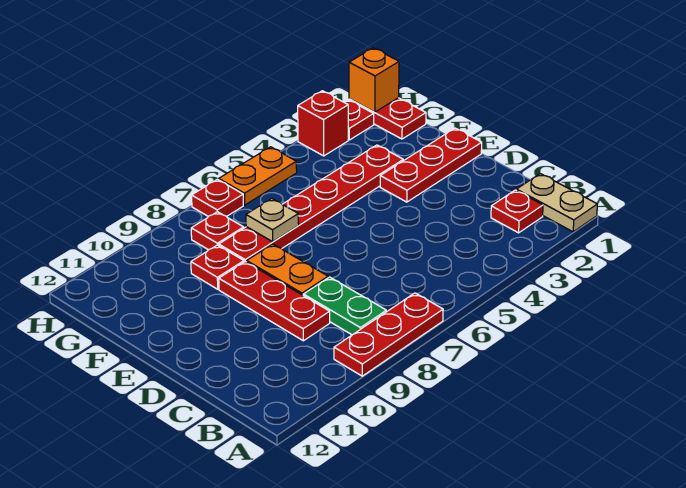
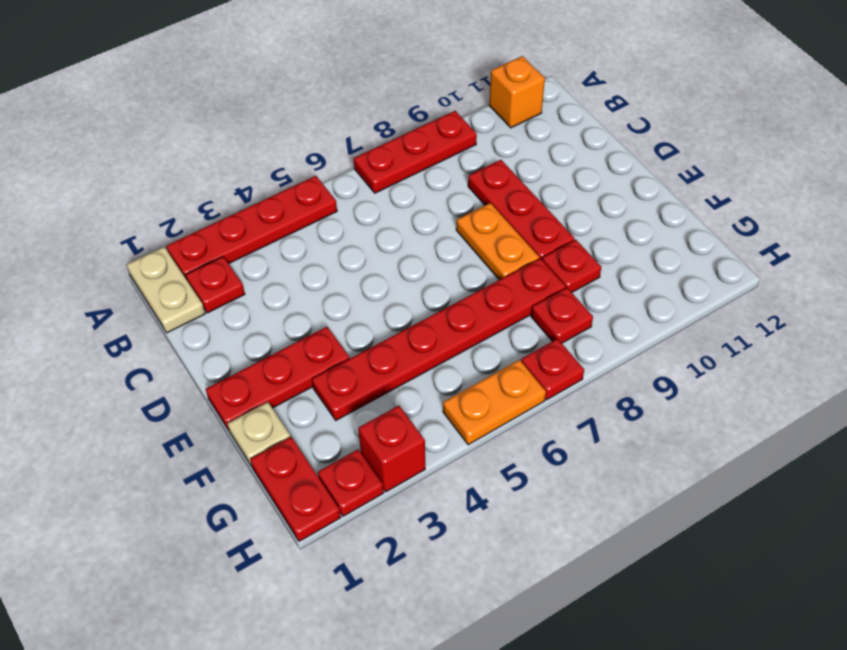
none -> red 1x4 plate [167,176,337,280]
green 1x2 plate [303,277,386,335] -> none
tan 1x1 plate [246,199,299,242] -> tan 1x1 plate moved to [227,402,290,466]
orange 1x1 brick [349,48,399,112] -> orange 1x1 brick moved to [489,56,545,128]

